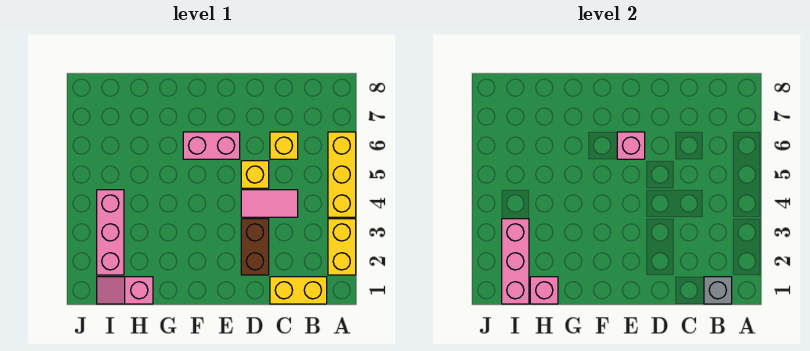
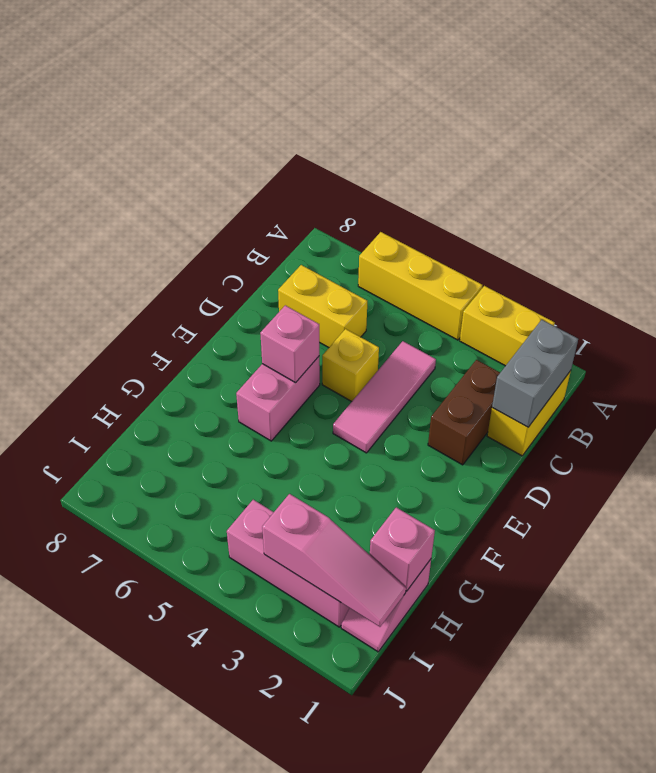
grey 1x1 brick [704,277,732,304] -> grey 1x2 brick [492,320,578,427]
pink 1x2 tile [241,190,298,217] -> pink 1x3 tile [333,341,436,453]
yellow 1x1 brick [270,132,298,159] -> yellow 1x2 brick [278,265,367,348]
brown 1x2 brick [241,219,269,275] -> brown 1x2 brick turned to [428,360,500,465]
pink 1x3 brick [502,219,529,304] -> pink 1x3 slope [262,494,406,627]

